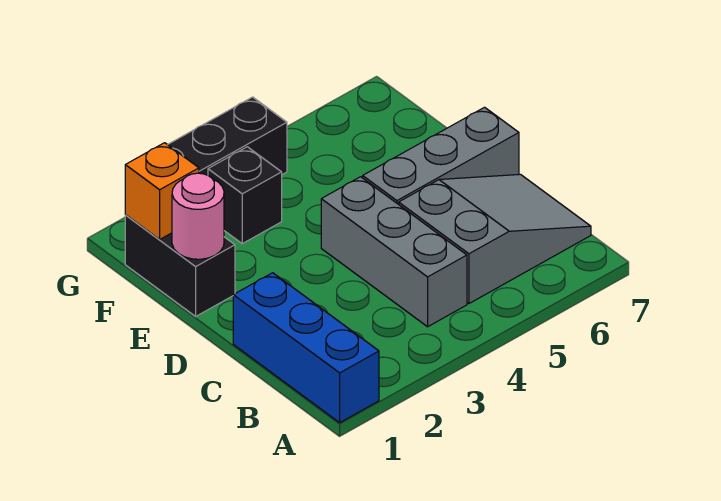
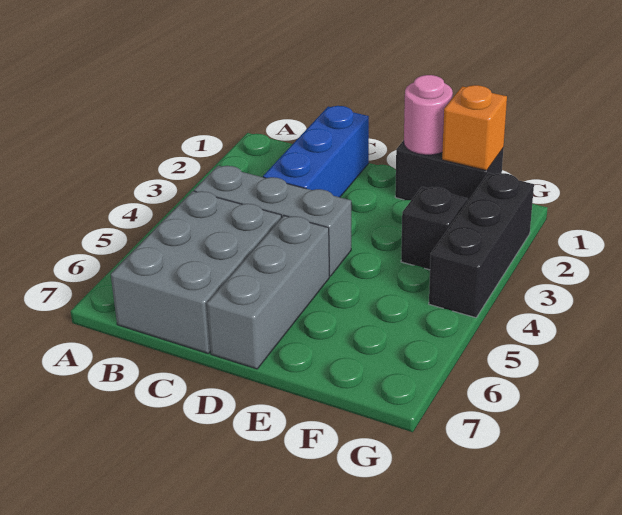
blue 1x3 brick [233,273,379,423] -> blue 1x3 brick turned to [263,106,369,197]
grey 2x3 slope [399,174,591,303] -> grey 2x3 brick [111,191,282,353]

